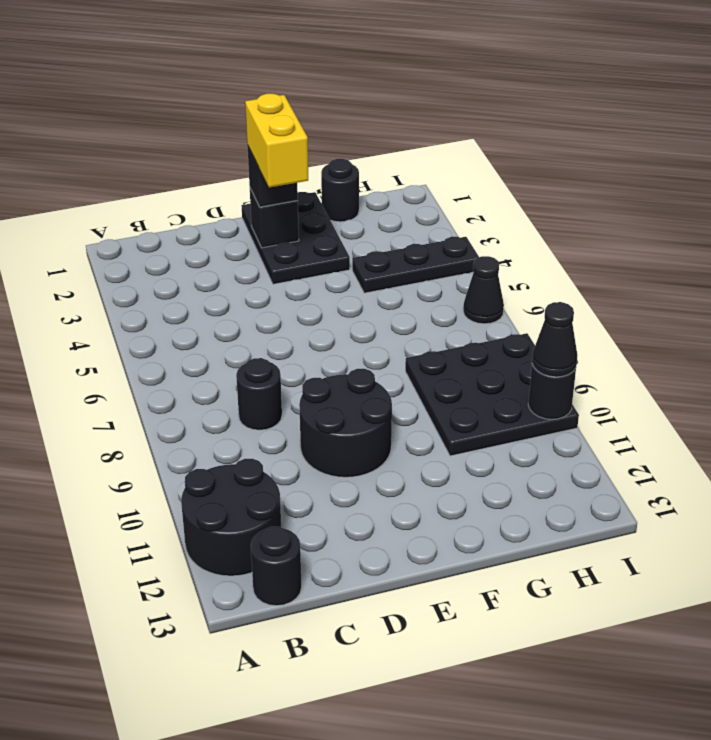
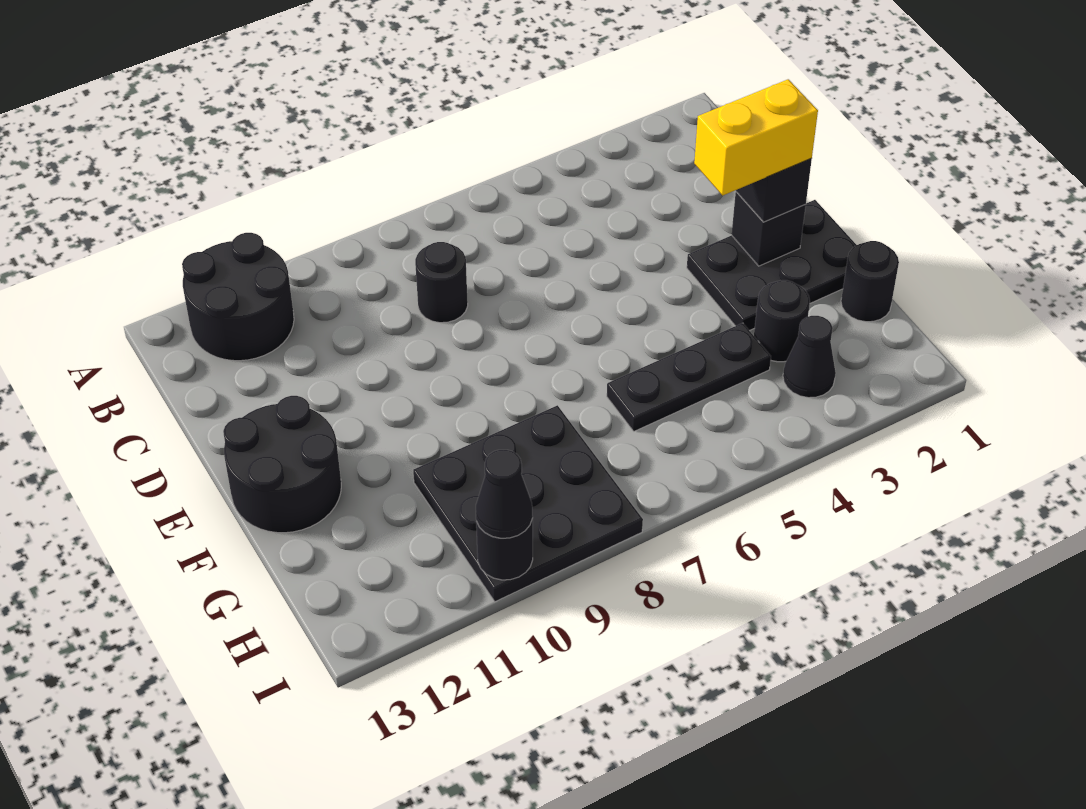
black 1x1 round brick [251,527,302,606] -> black 1x1 round brick moved to [754,280,810,362]
black 2x2 round brick [299,369,392,477] -> black 2x2 round brick moved to [223,396,341,533]
black 1x3 plate [352,237,479,293] -> black 1x3 plate turned to [607,323,771,431]
black 1x1 cone [463,256,504,324] -> black 1x1 cone moved to [783,316,836,398]

